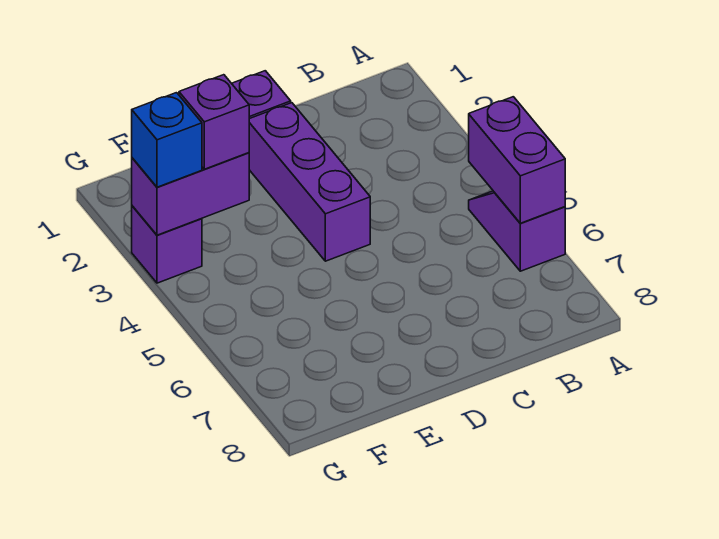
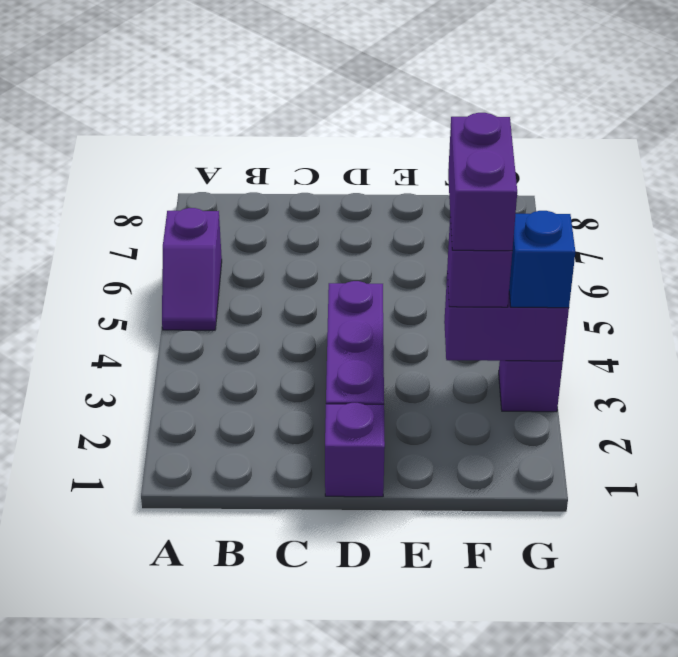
purple 1x2 brick [469,97,565,223] -> purple 1x2 brick moved to [448,113,517,251]

